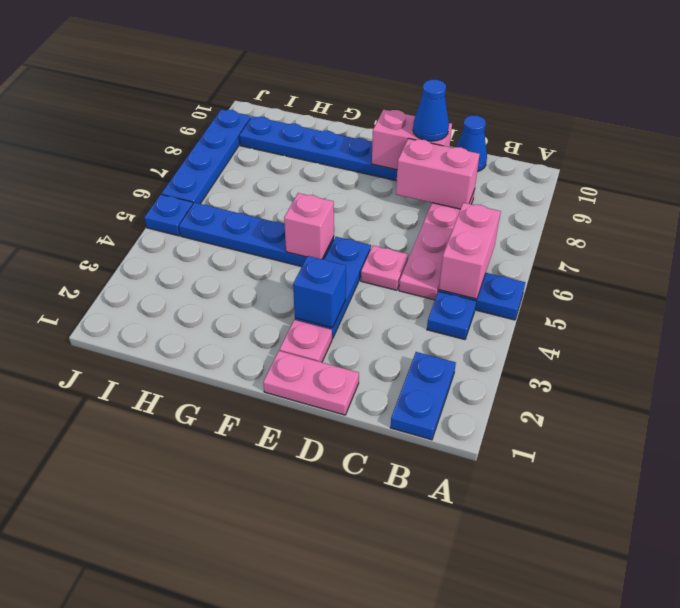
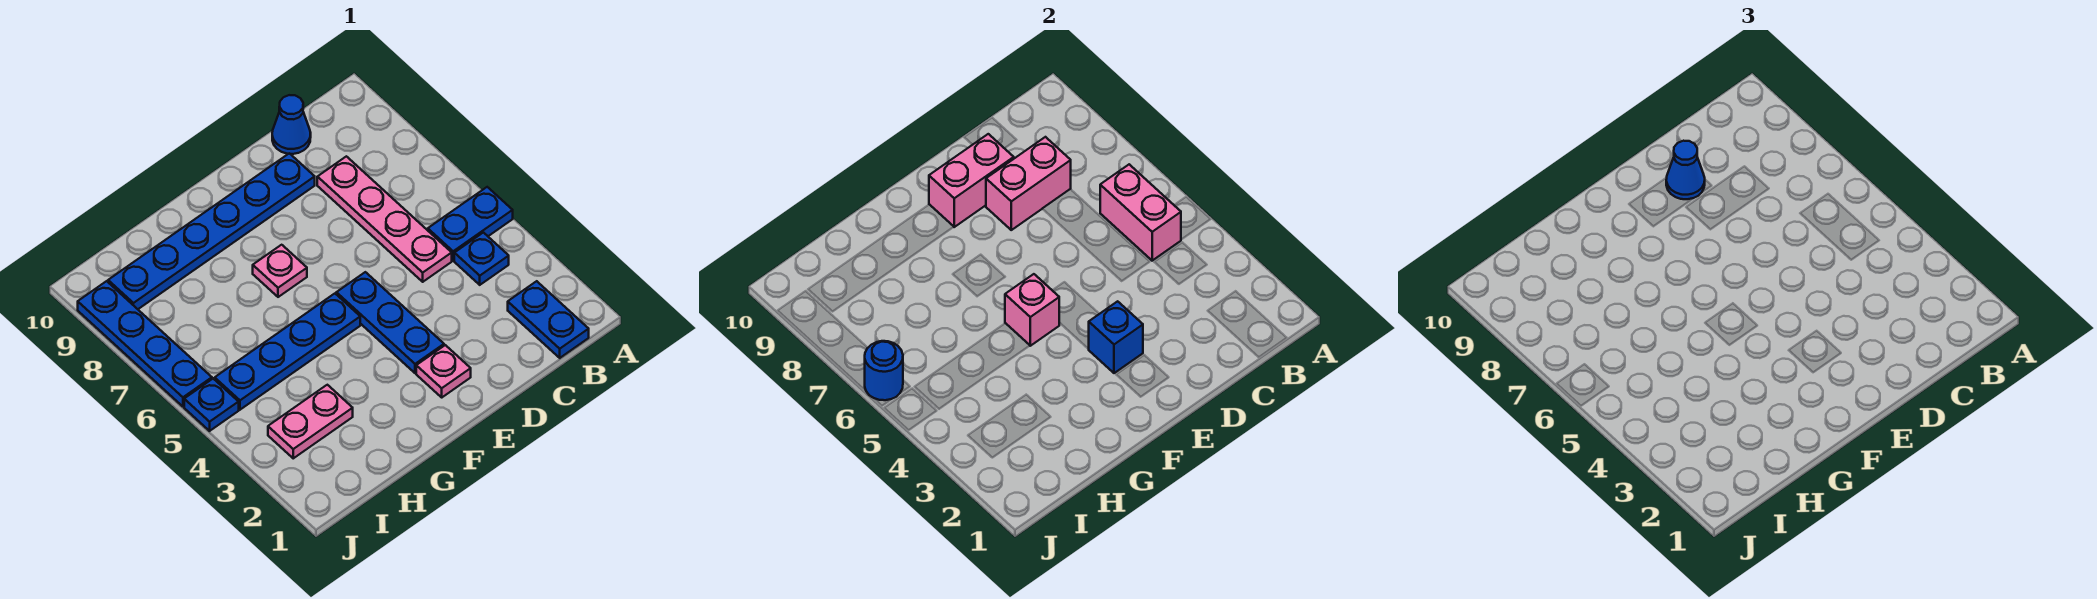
pink 1x2 plate [263,351,359,415] -> pink 1x2 plate moved to [268,385,353,458]
pink 1x1 plate [361,246,408,290] -> pink 1x1 plate moved to [253,245,307,297]
none -> blue 1x1 round brick [865,341,903,400]

